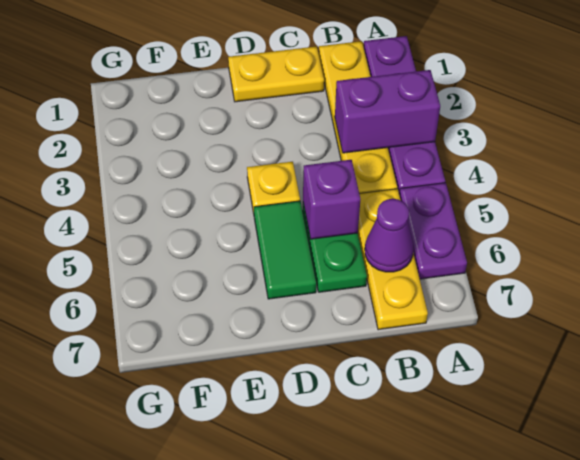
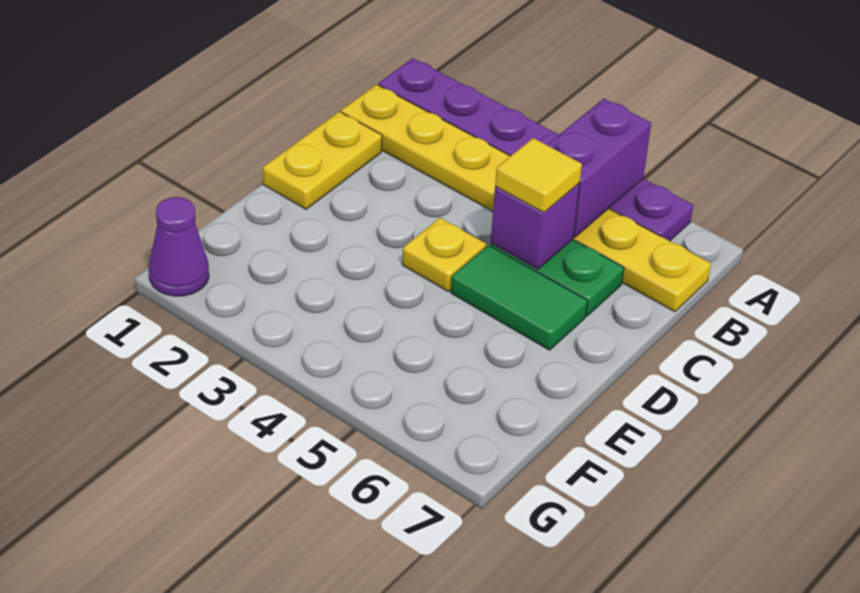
purple 1x2 brick [335,70,440,153] -> purple 1x2 brick moved to [547,99,651,237]
purple 1x1 cone [365,199,414,272] -> purple 1x1 cone moved to [149,197,209,296]
none -> yellow 1x1 tile [495,138,582,213]

